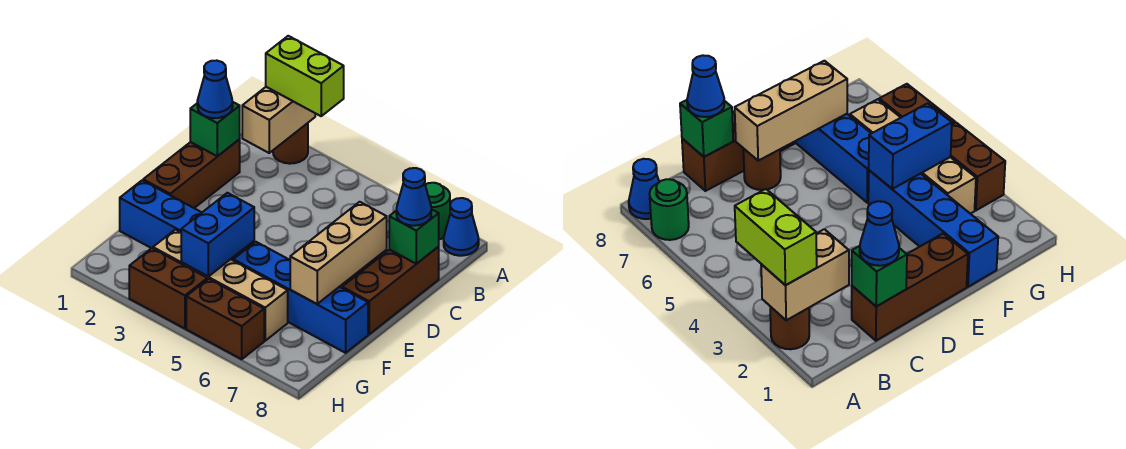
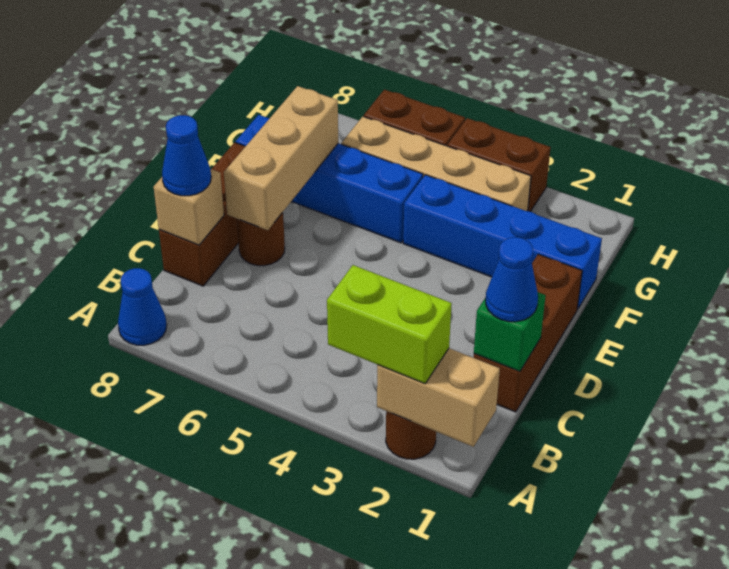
tan 1x2 brick [242,87,315,153] -> tan 1x2 brick turned to [377,348,500,447]
green 1x1 round brick [425,183,450,239] -> none
green 1x1 brick [389,209,439,264] -> tan 1x1 brick [154,169,224,245]
blue 1x2 brick [181,193,254,276] -> none

